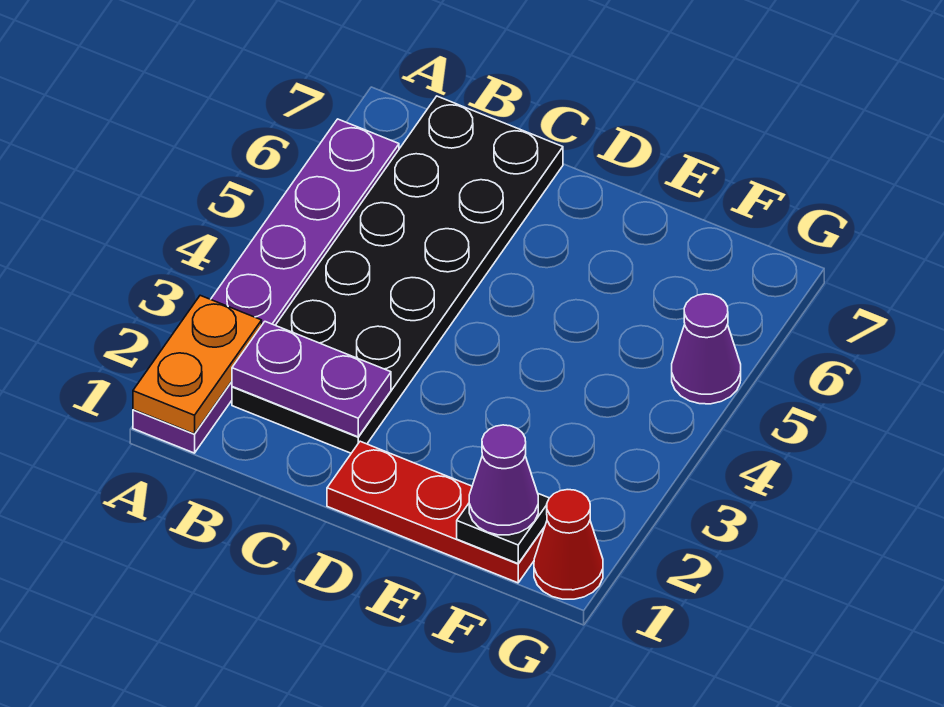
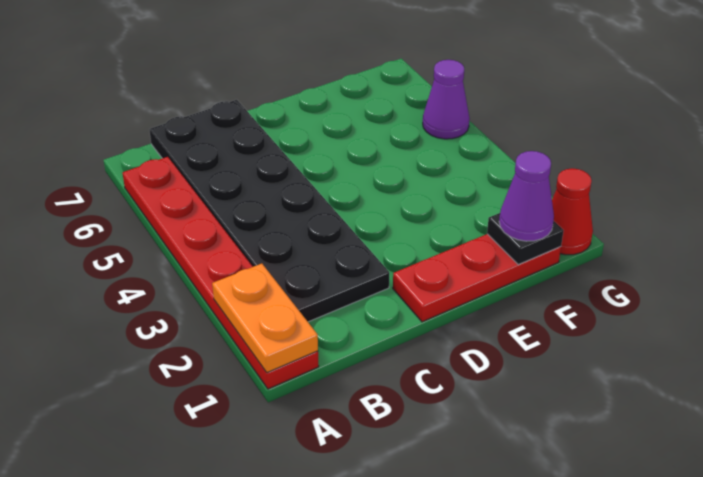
purple 1x6 plate [133,119,399,453] -> red 1x6 plate [123,157,319,389]
purple 1x2 plate [232,322,391,437] -> none

